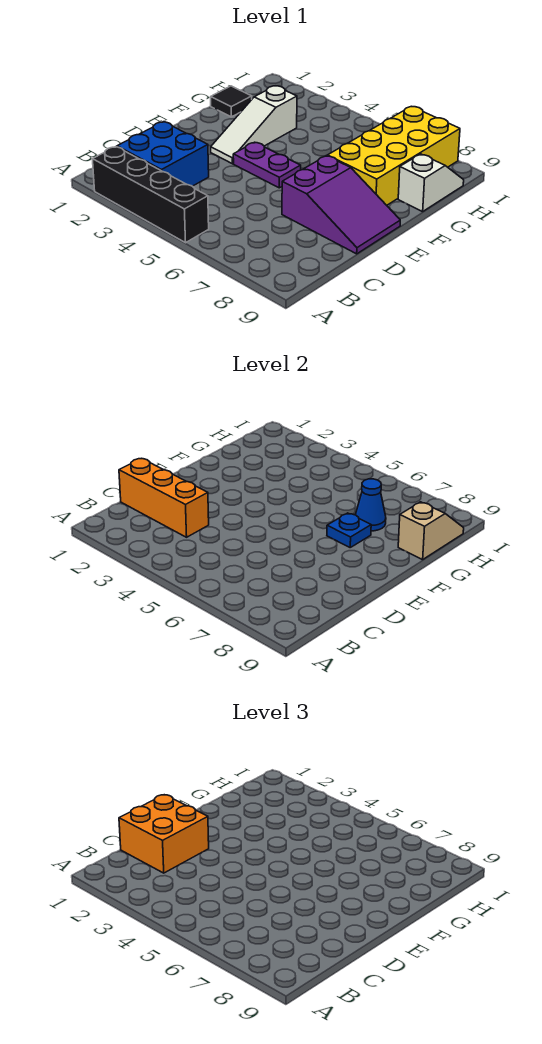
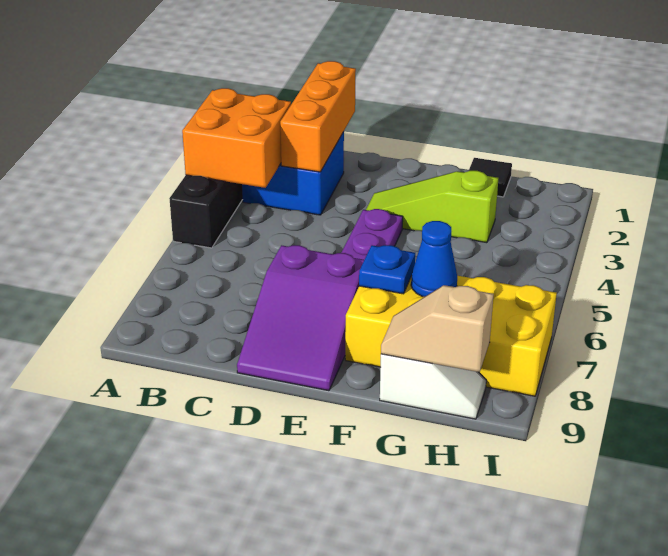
orange 2x2 brick [119,795,209,873] -> orange 2x2 brick moved to [182,88,291,188]
white 1x3 slope [211,86,297,164] -> lime 1x3 slope [366,171,498,243]
tan 1x2 slope [398,502,464,560] -> tan 1x2 slope turned to [381,285,494,372]

